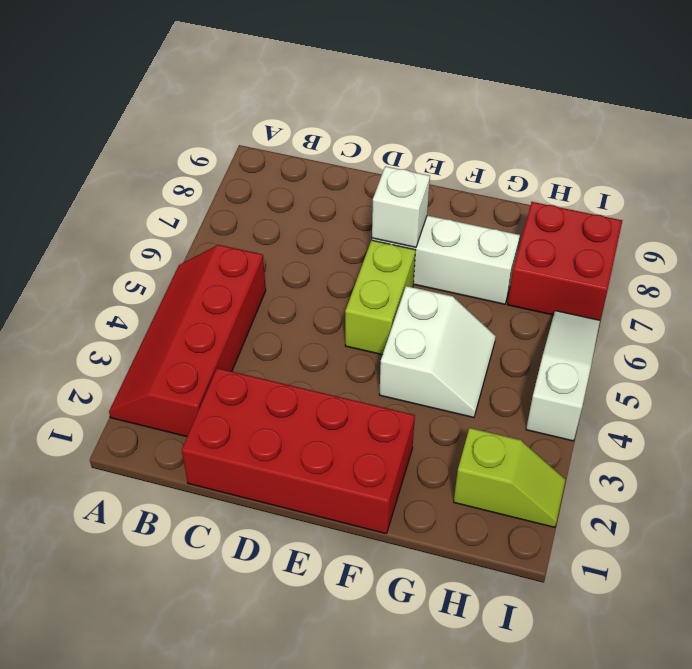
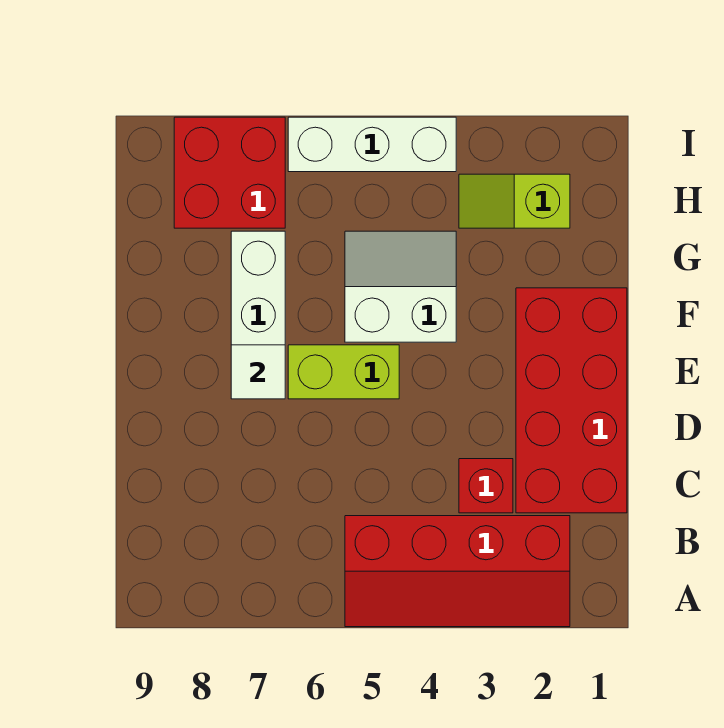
none -> red 1x1 brick [459,459,513,513]
white 1x1 brick [372,166,430,248] -> white 1x1 tile [231,345,285,399]
lime 1x2 slope [454,428,566,527] -> lime 1x2 slope turned to [459,174,570,228]
white 1x3 slope [526,311,600,441] -> white 1x3 brick [288,117,456,172]

